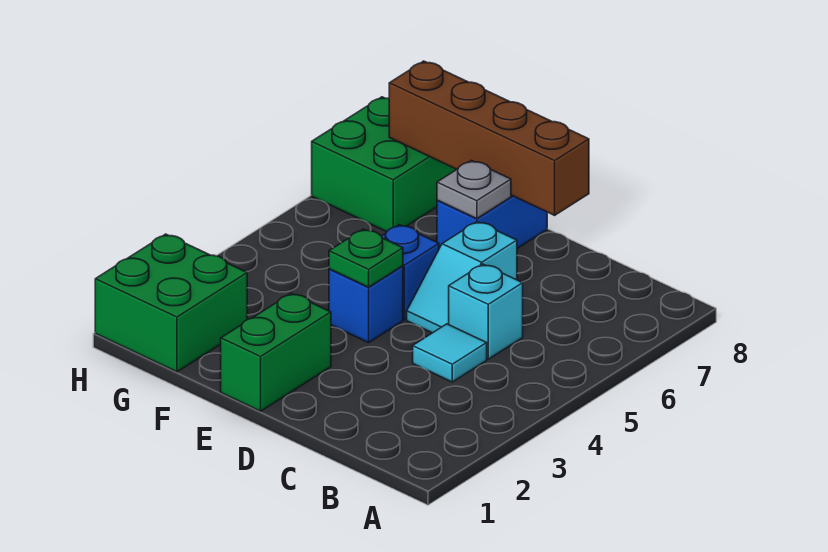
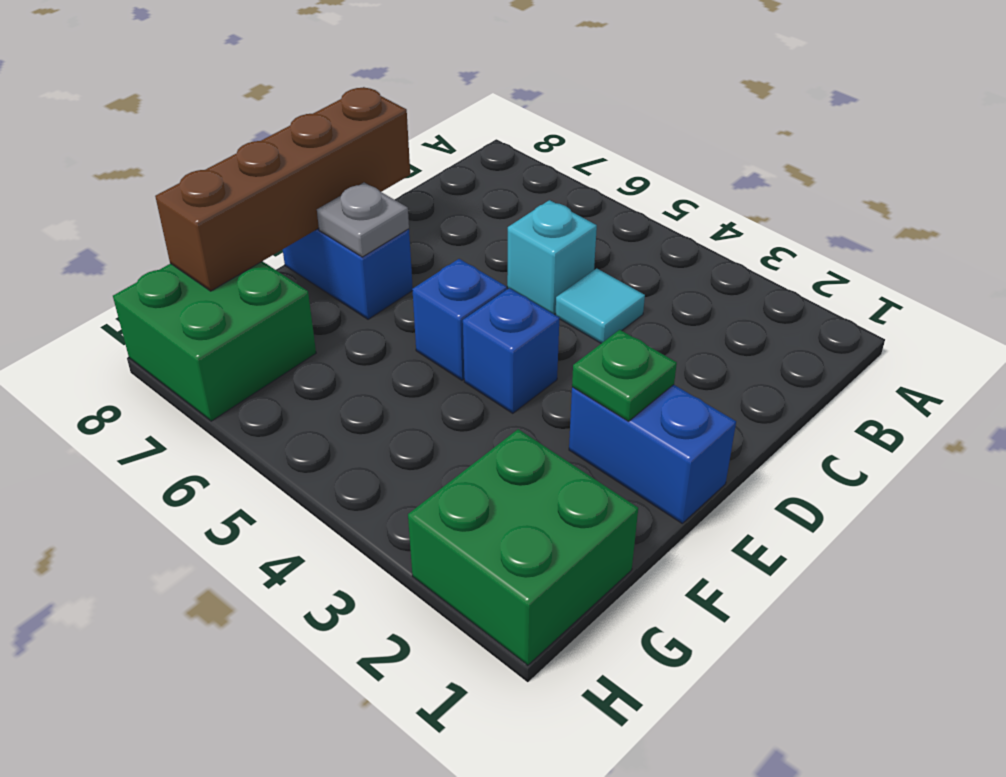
cyan 1x2 slope [407,222,517,333] -> none
green 1x2 brick [221,293,331,411] -> blue 1x2 brick [569,385,736,523]
green 1x1 plate [329,229,403,287] -> green 1x1 plate moved to [572,330,677,421]

